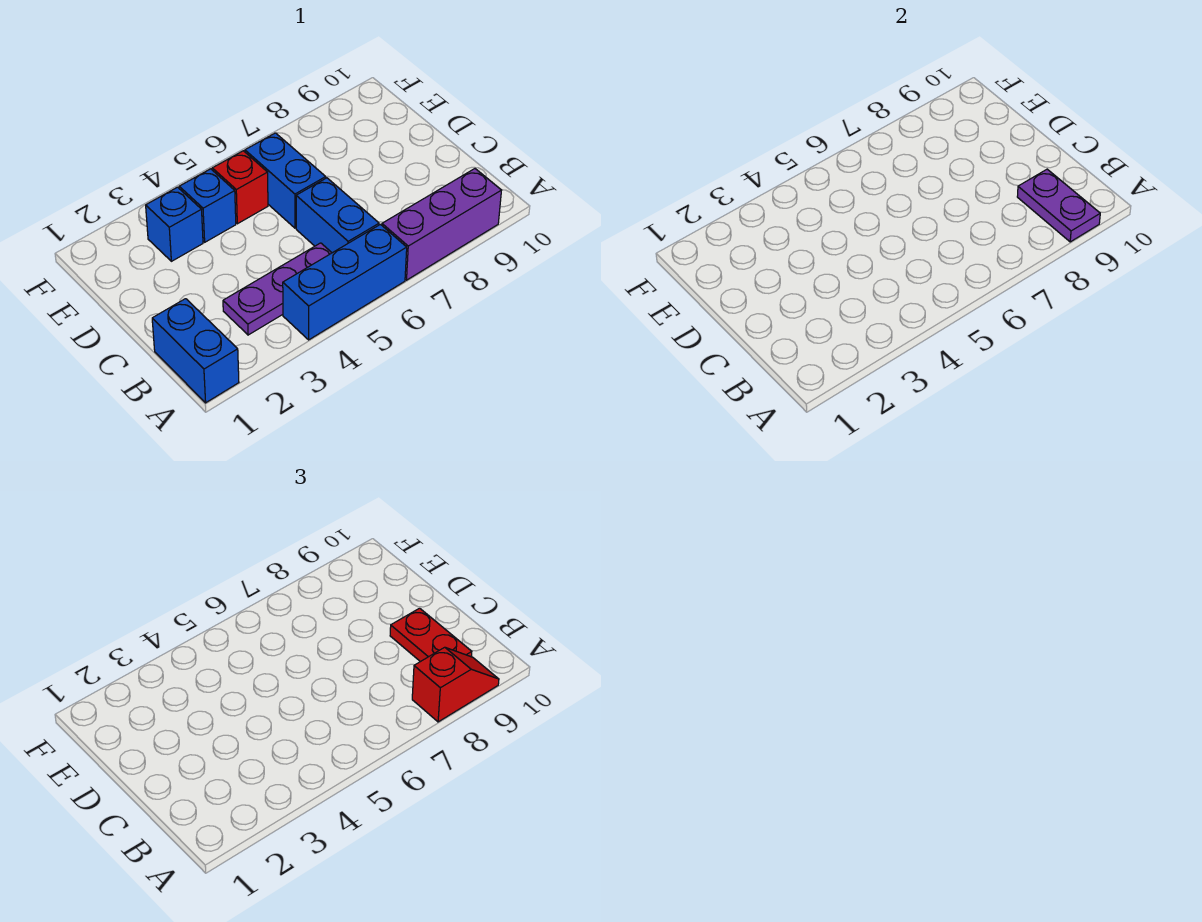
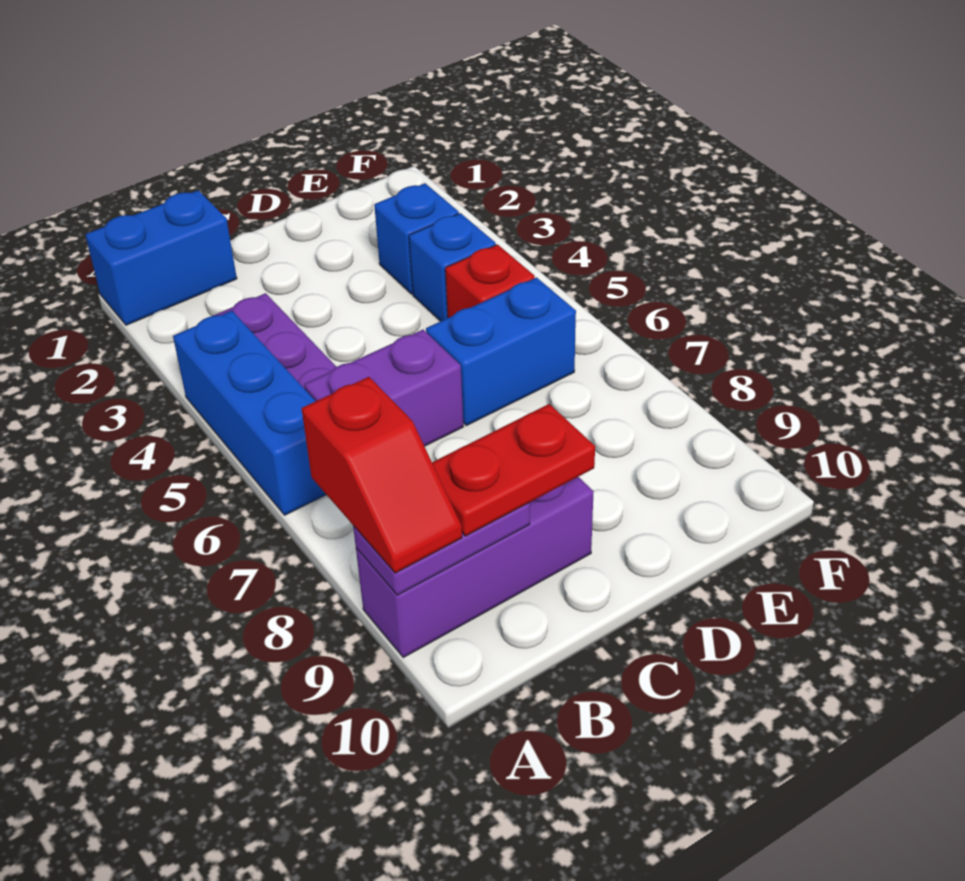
purple 1x3 brick [382,169,502,280] -> purple 1x3 brick turned to [356,477,594,657]
blue 1x2 brick [296,178,379,253] -> purple 1x2 brick [304,330,463,446]

